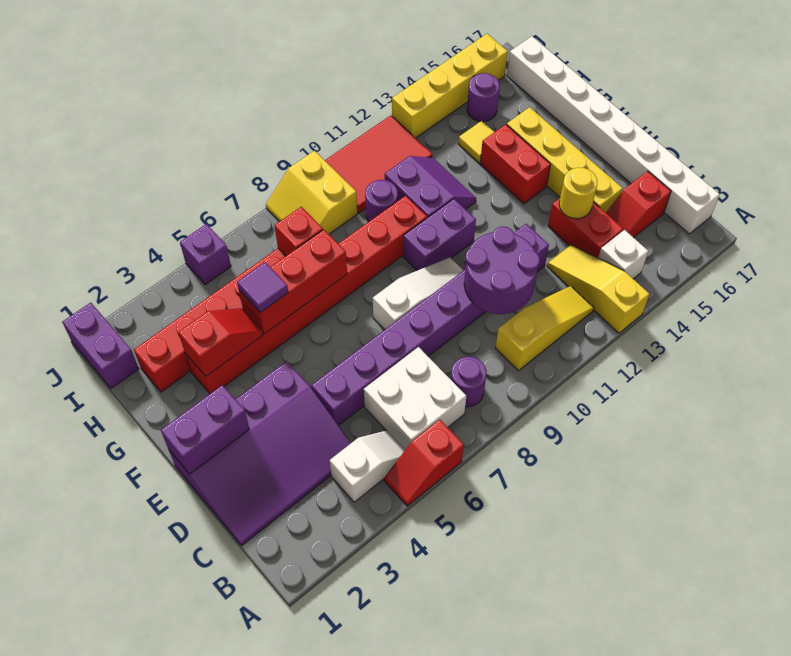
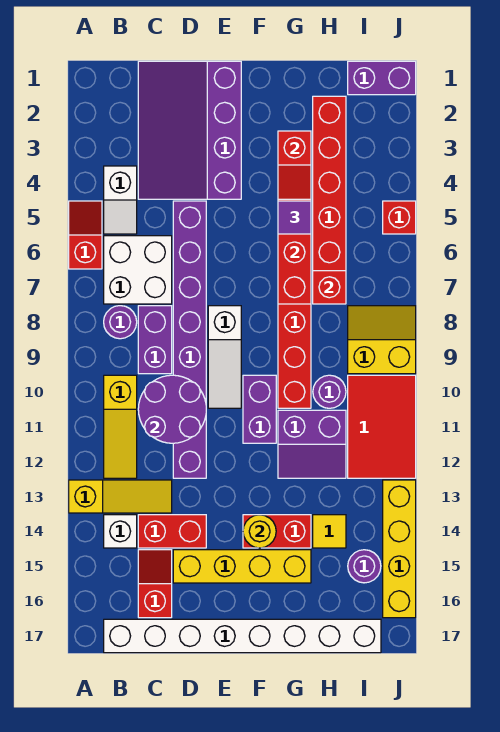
yellow 1x1 round brick [559,168,597,219] -> yellow 1x1 round brick moved to [243,515,276,548]
purple 1x2 brick [161,385,249,474] -> purple 1x2 brick moved to [138,306,172,374]
purple 1x1 brick [180,224,231,285] -> red 1x1 brick [383,201,416,234]

